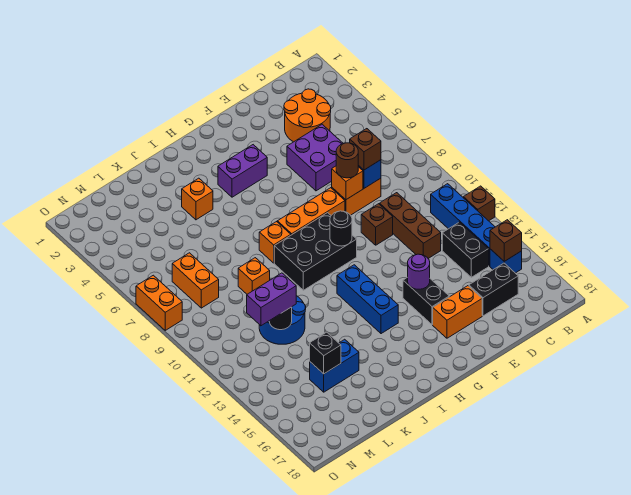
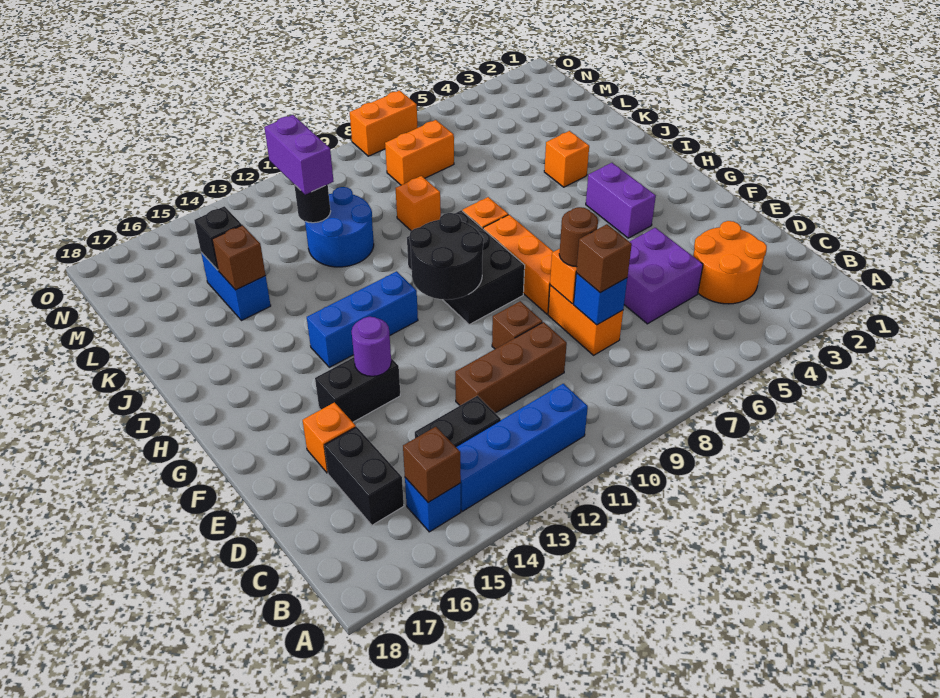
brown 1x1 brick [463,186,495,221] -> brown 1x1 brick moved to [212,225,266,290]
orange 1x2 brick [433,286,482,338] -> orange 1x1 brick [303,402,356,473]
black 1x1 round brick [330,211,352,246] -> black 2x2 round brick [409,213,484,300]

